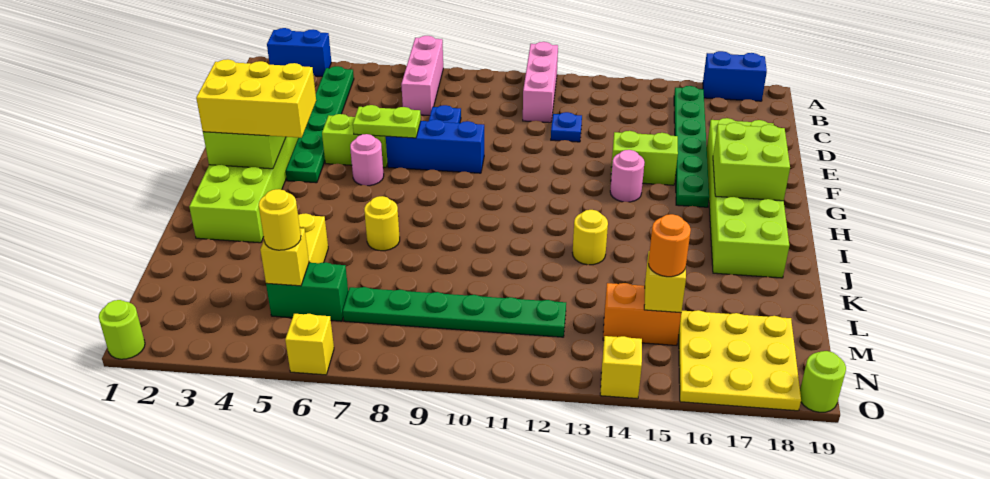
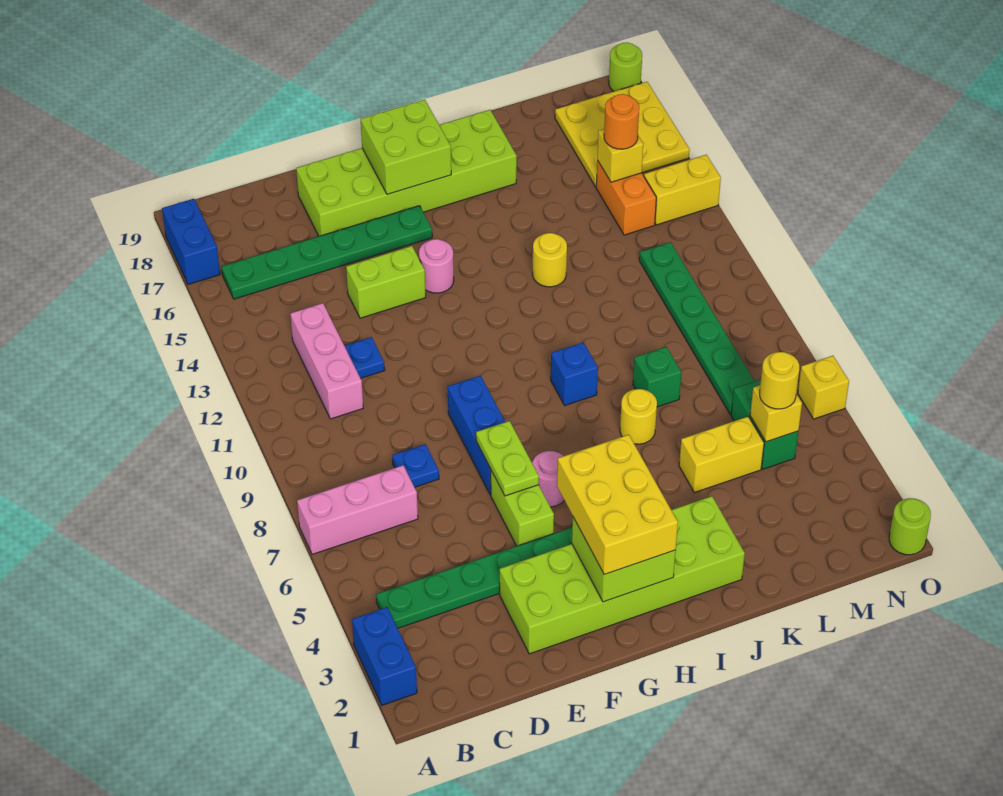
pink 1x3 brick [523,42,558,123] -> pink 1x3 brick turned to [290,303,363,419]
lime 1x2 brick [611,131,678,185] -> lime 1x2 brick turned to [346,246,426,318]
none -> blue 1x1 brick [551,342,598,405]
none -> green 1x1 brick [633,347,681,407]
yellow 1x1 brick [600,336,642,399] -> yellow 1x2 brick [644,155,721,225]

